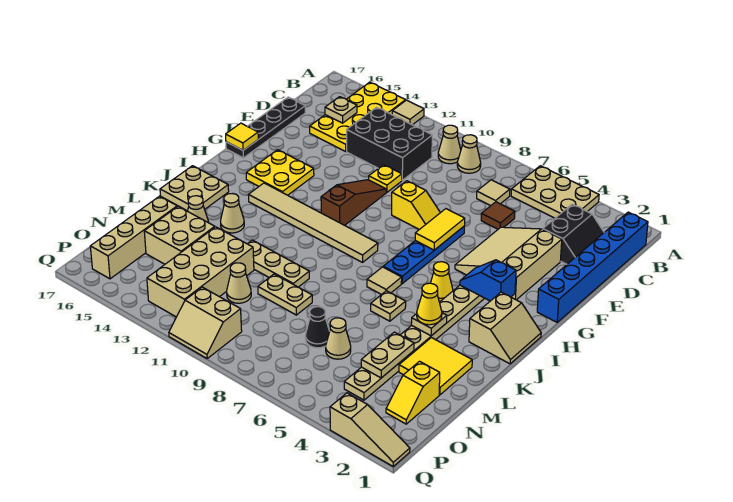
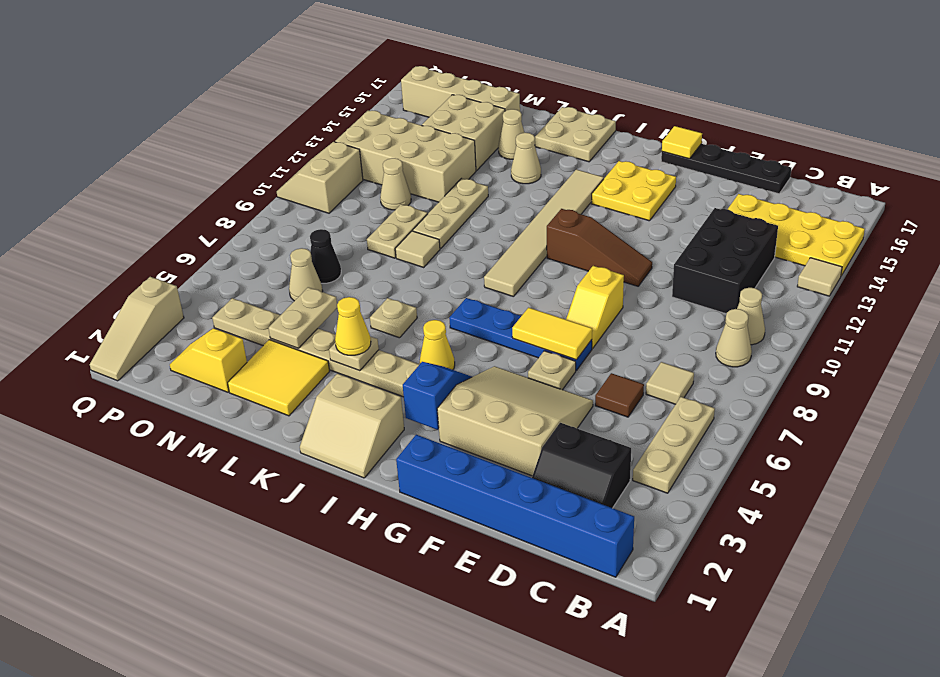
tan 2x3 plate [511,166,599,218] -> tan 1x3 plate [633,397,715,493]
tan 1x1 plate [325,97,357,123] -> tan 1x1 plate moved to [528,351,576,390]
yellow 1x1 plate [369,165,402,192] -> none
tan 1x1 tile [367,267,402,295] -> tan 1x1 tile moved to [395,231,440,267]
tan 1x2 plate [361,332,414,378] -> tan 1x2 plate turned to [269,287,337,348]

